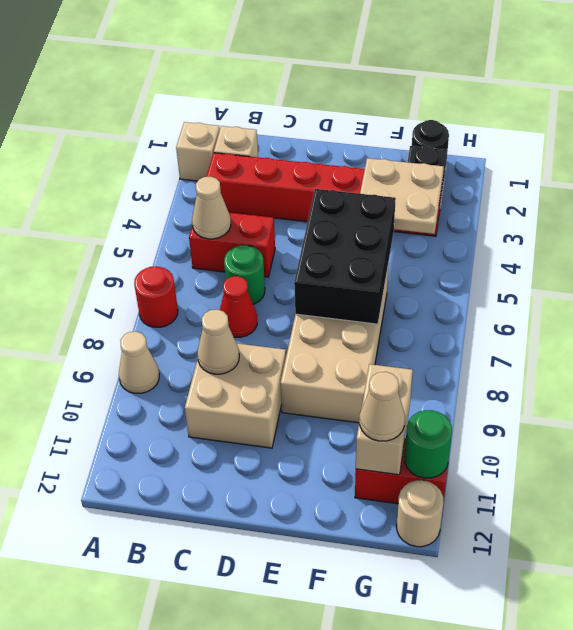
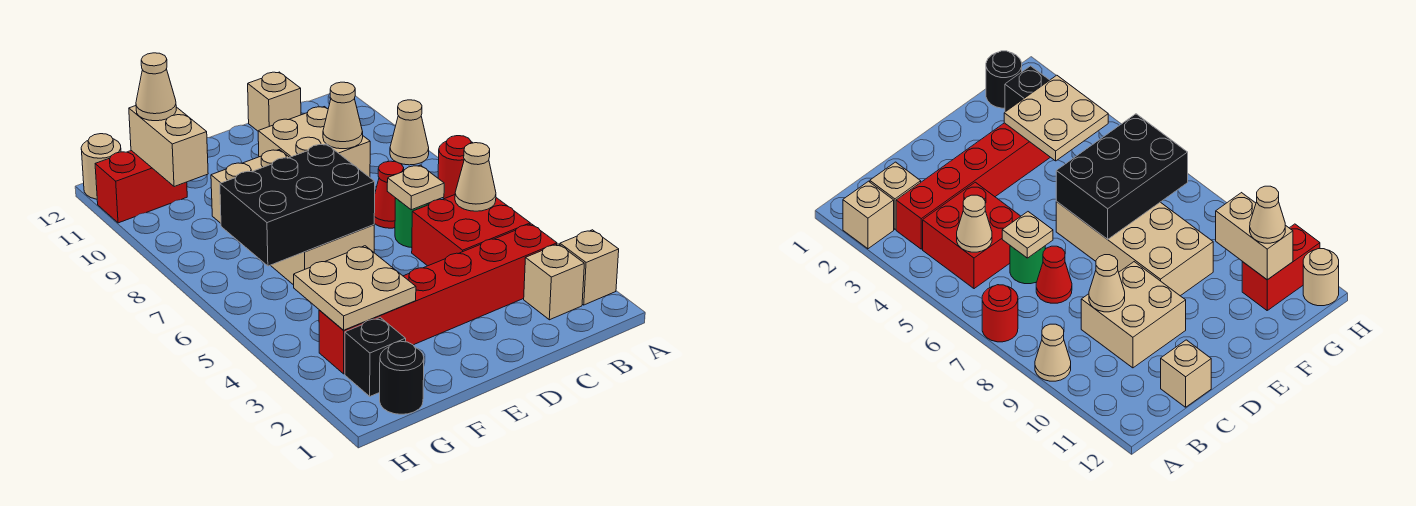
red 1x2 brick [189,213,275,277] -> red 2x2 brick [412,195,530,266]
none -> tan 1x1 plate [387,165,444,210]
none -> tan 1x1 brick [248,72,301,131]
black 2x3 brick [294,189,396,324] -> black 2x3 brick turned to [220,144,375,266]
green 1x1 round brick [404,410,452,478] -> none

